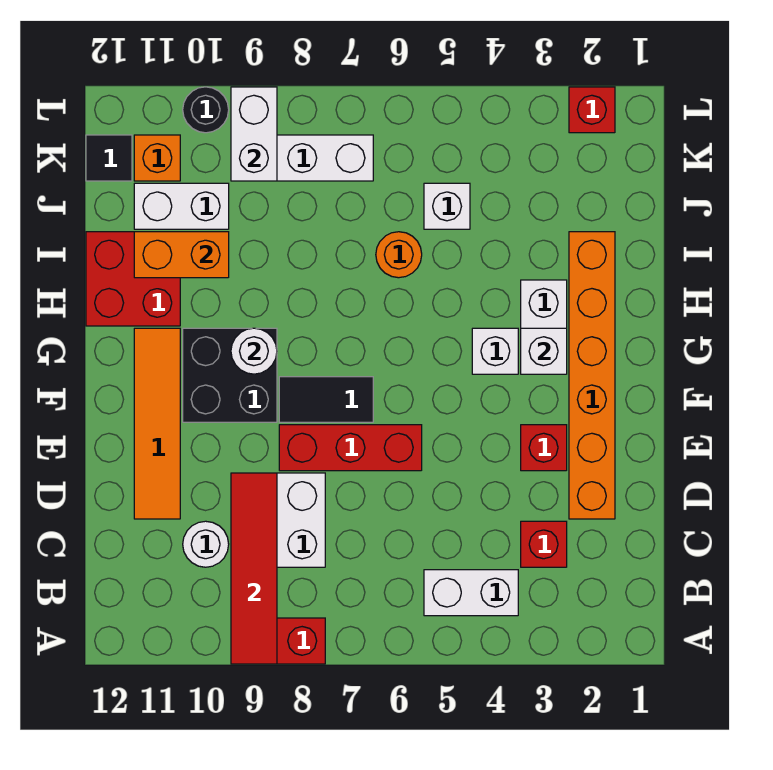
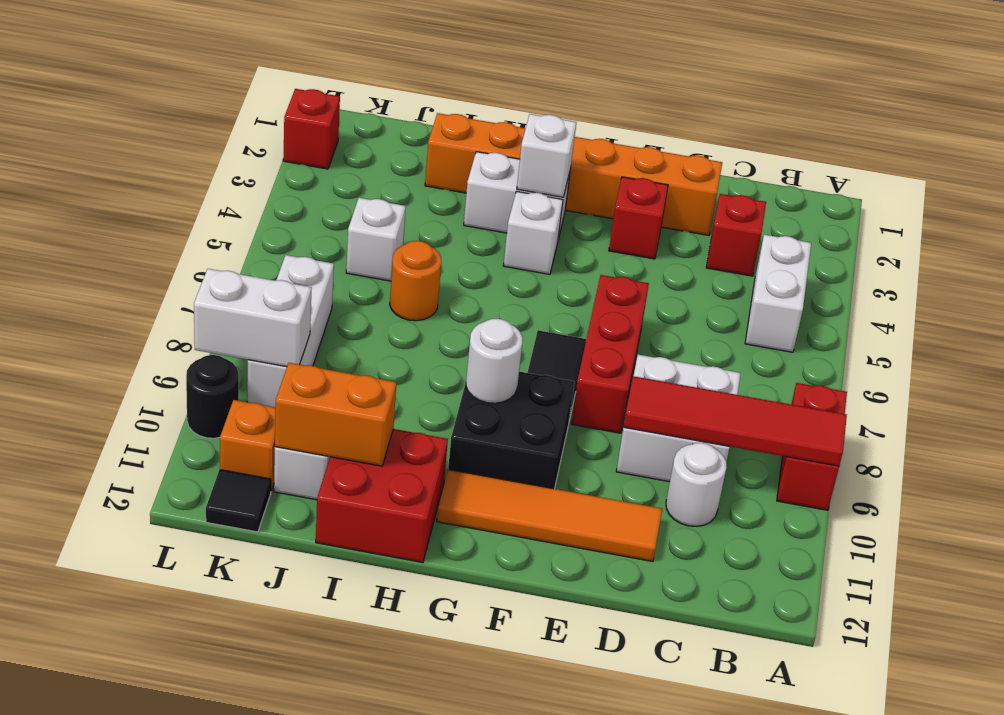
orange 1x2 brick [134,232,229,278] -> orange 1x2 brick turned to [275,363,396,466]

